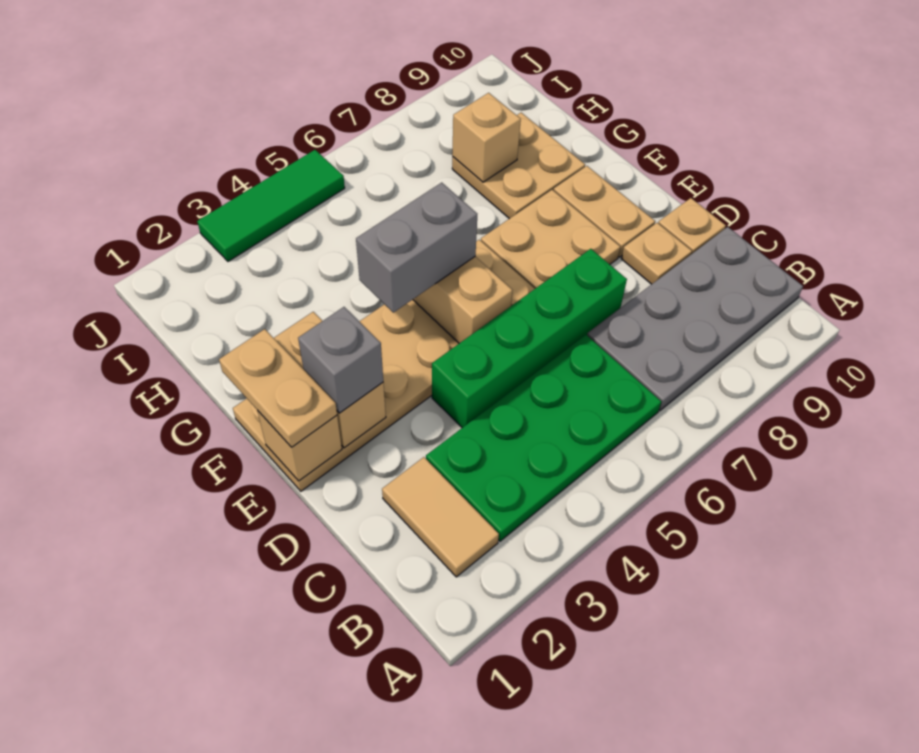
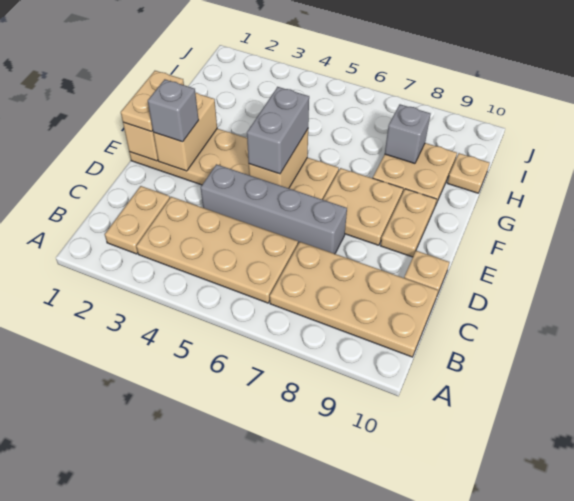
tan 1x2 tile [382,457,499,577] -> tan 1x2 plate [105,186,170,254]
green 2x4 plate [426,334,661,541] -> tan 2x4 plate [136,197,298,303]
grey 2x4 plate [587,227,803,411] -> tan 2x4 plate [270,242,438,357]
green 1x4 brick [432,249,627,428] -> grey 1x4 brick [201,164,347,254]
tan 1x1 plate [621,223,692,284] -> tan 1x1 plate moved to [447,153,489,193]
grey 1x2 brick [356,183,477,312] -> grey 1x2 brick turned to [247,87,309,174]
tan 1x1 brick [452,93,521,182] -> grey 1x1 brick [385,104,430,163]
green 1x3 tile [197,150,345,261] -> none

